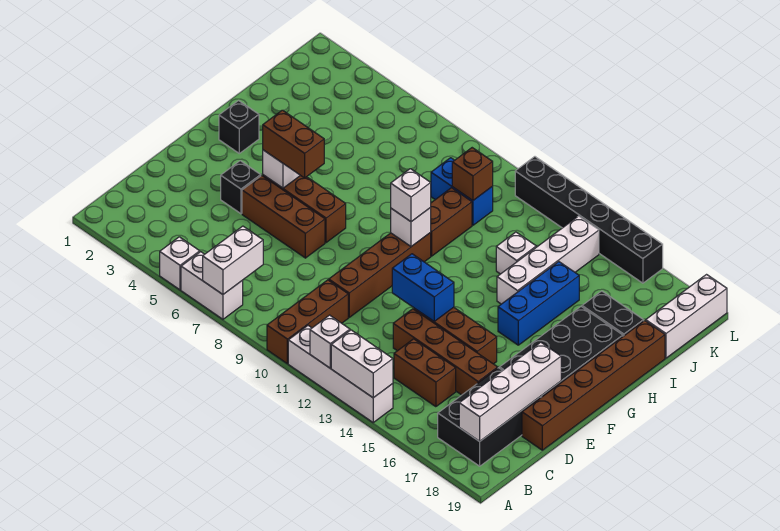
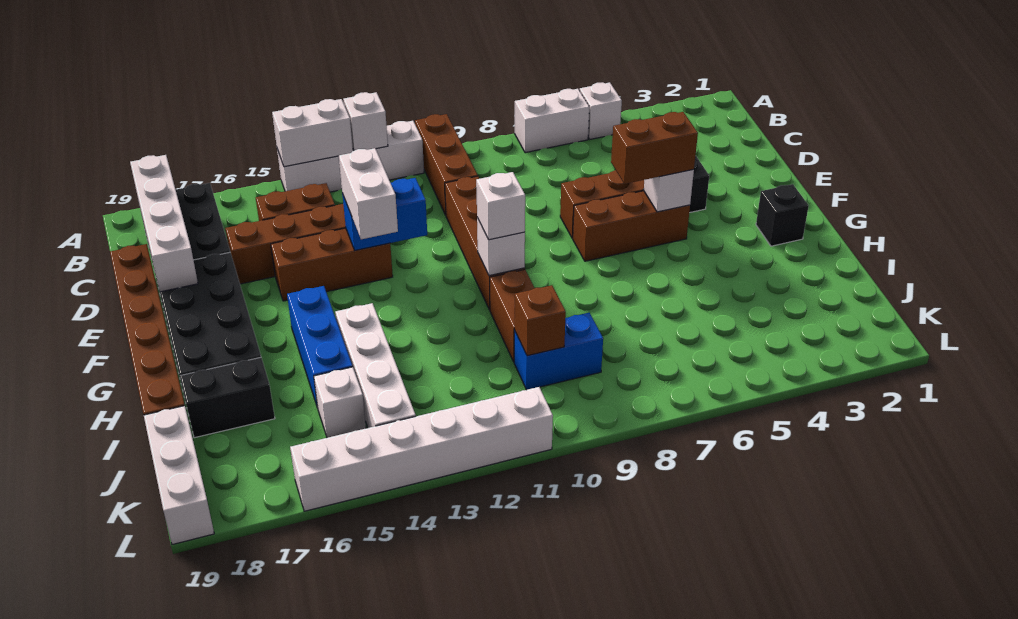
white 1x2 brick [203,226,263,294] -> white 1x2 brick moved to [339,148,398,239]
white 1x1 brick [496,232,536,274] -> white 1x1 brick moved to [314,367,366,438]
black 1x6 brick [515,157,663,283] -> white 1x6 brick [290,387,553,511]

